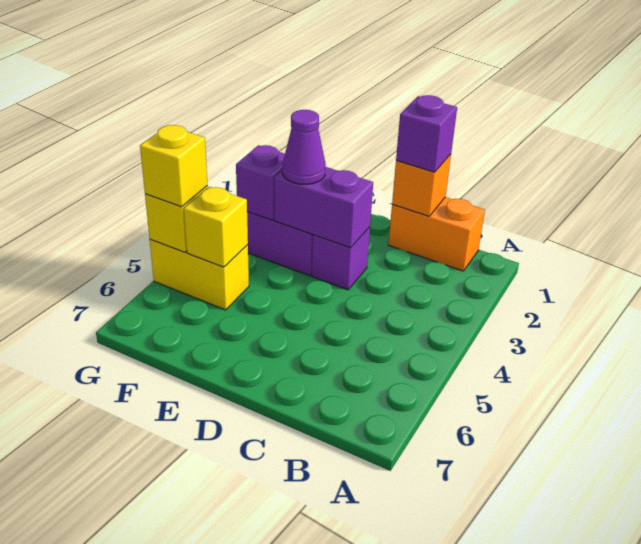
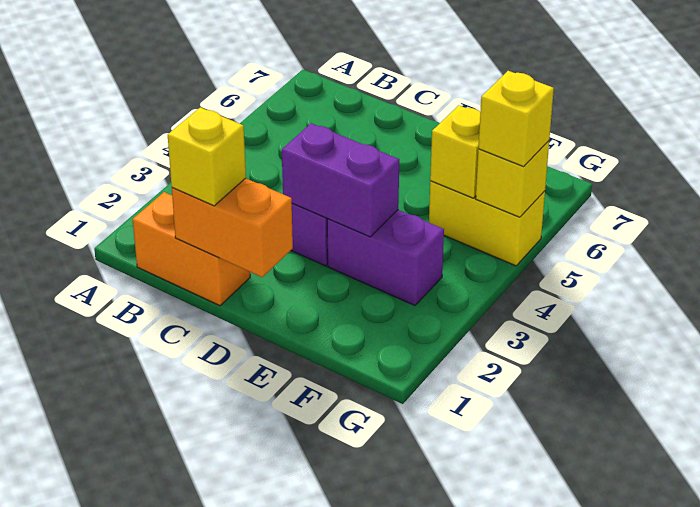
orange 1x1 brick [392,154,451,216] -> orange 1x2 brick [172,178,293,277]
purple 1x1 brick [396,95,457,172] -> yellow 1x1 brick [168,107,246,206]
purple 1x1 cone [282,110,326,184] -> none
purple 1x1 brick [236,145,285,220] -> none

